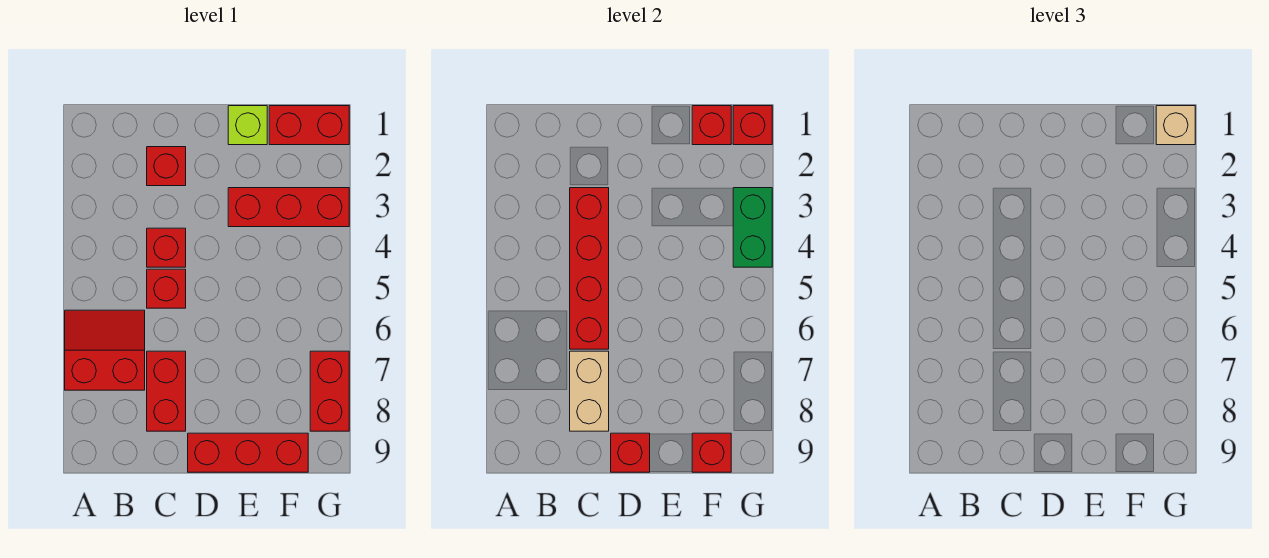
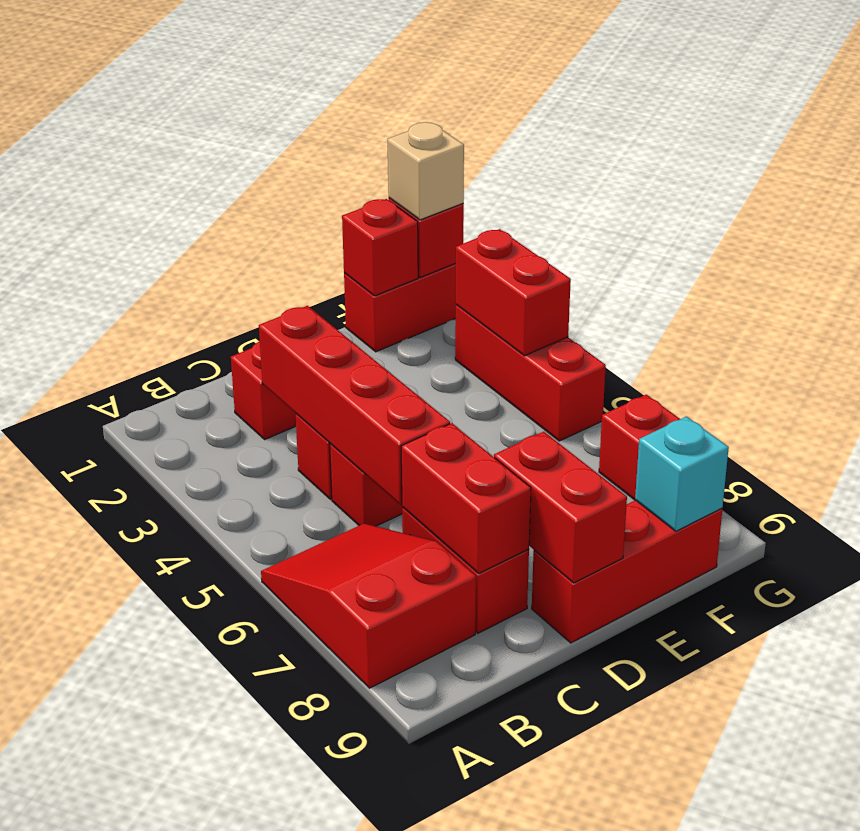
red 2x2 slope [65,310,145,390] -> red 2x3 slope [261,523,476,688]
tan 1x2 brick [570,351,609,431] -> red 1x2 brick [401,423,531,573]
red 1x1 brick [611,433,650,472] -> red 1x2 brick [494,432,627,583]
lime 1x1 brick [228,106,267,145] -> none
red 1x3 brick [228,188,349,227] -> red 1x3 brick turned to [455,305,606,441]
red 1x1 brick [692,433,731,472] -> cyan 1x1 brick [635,417,729,531]
green 1x2 brick [733,188,772,267] -> red 1x2 brick [456,229,571,356]

